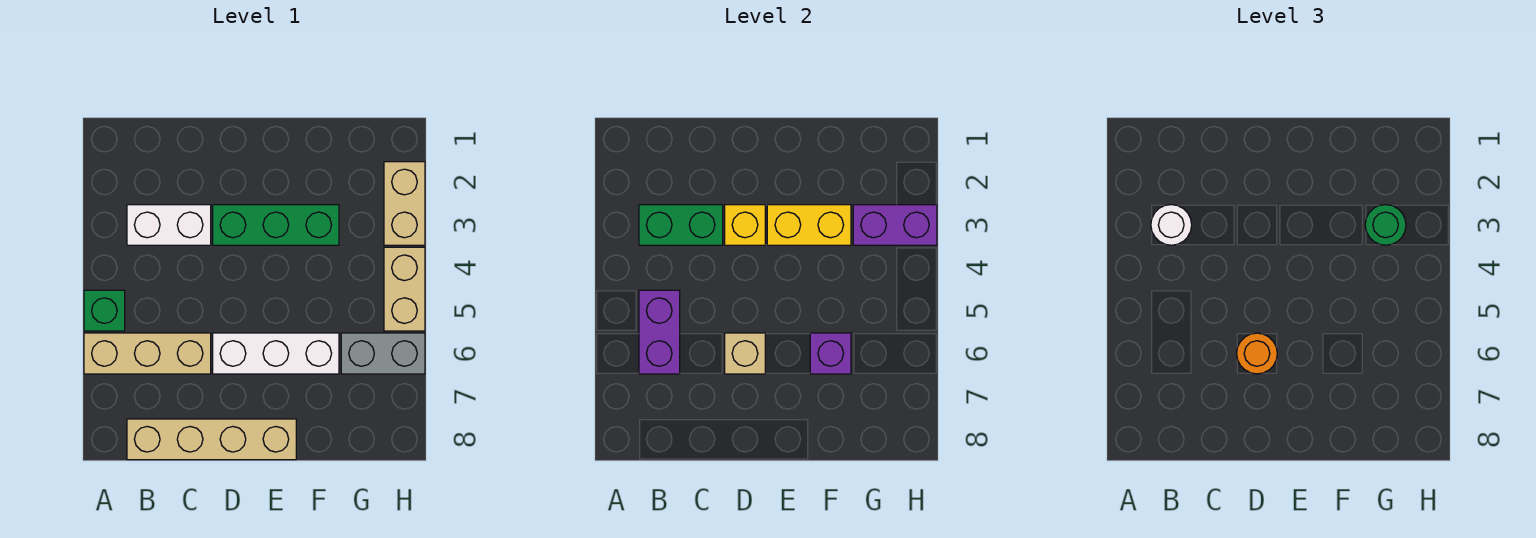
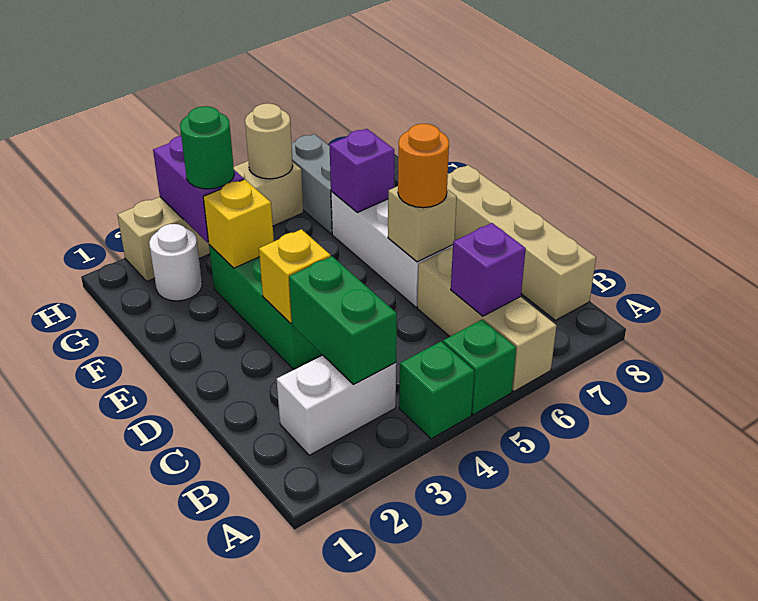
none -> green 1x1 brick [399,342,474,439]
white 1x2 brick [127,205,211,245] -> white 1x2 brick turned to [277,355,396,455]
white 1x1 round brick [1151,205,1192,245] -> white 1x1 round brick moved to [149,224,202,301]
purple 1x2 brick [639,290,680,374] -> purple 1x1 brick [451,223,526,316]
yellow 1x2 brick [767,205,851,245] -> yellow 1x1 brick [203,179,274,268]
none -> tan 1x1 round brick [245,103,293,179]

